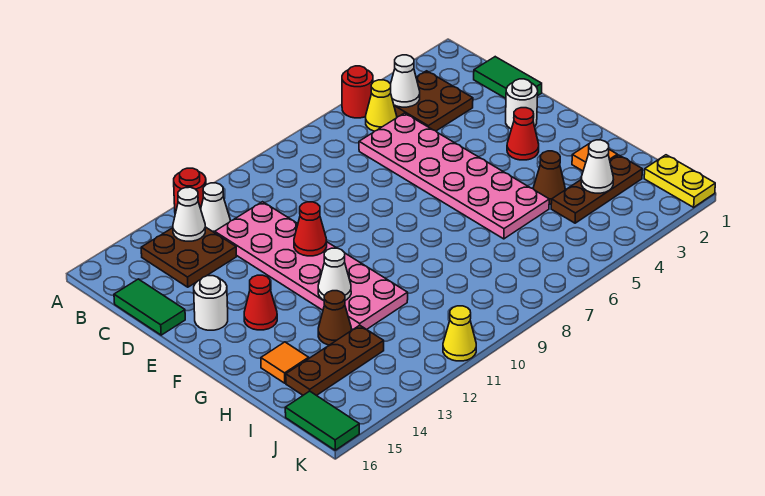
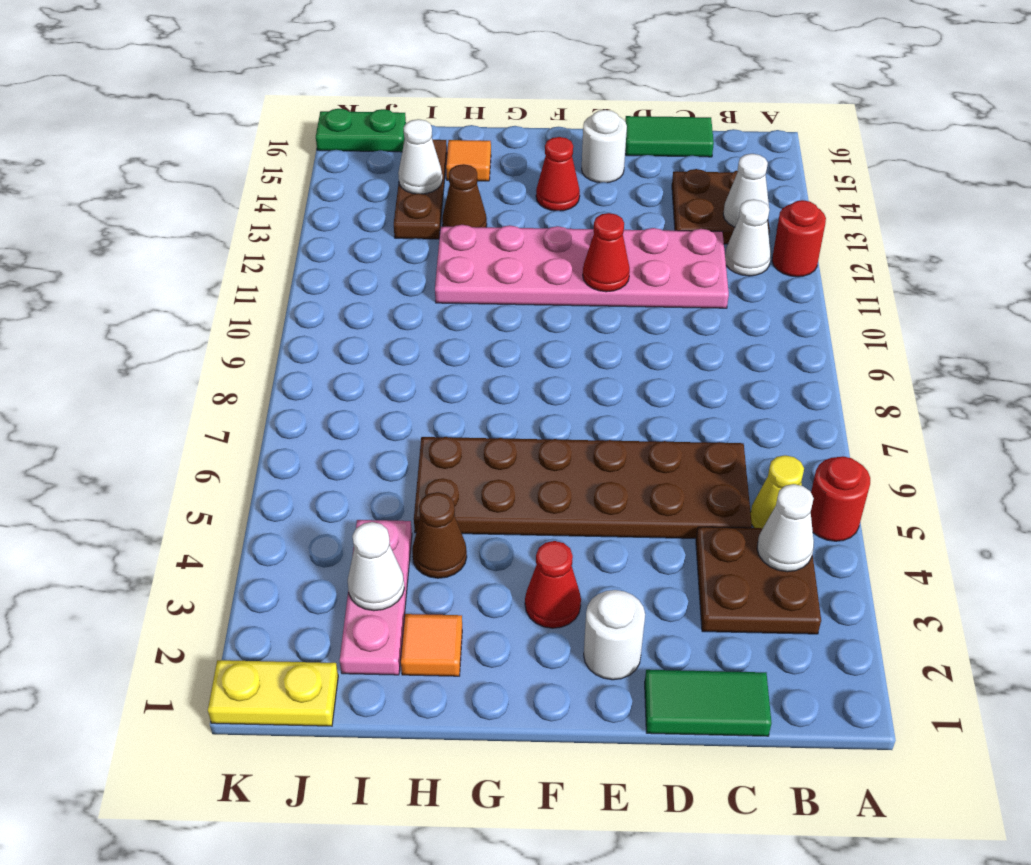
pink 2x6 plate [359,113,549,239] -> brown 2x6 plate [414,437,752,538]
white 1x1 cone [318,248,351,300] -> white 1x1 cone moved to [398,119,442,194]
brown 1x3 plate [551,155,642,223] -> pink 1x3 plate [340,520,412,675]
green 1x2 tile [285,391,359,450] -> green 1x2 plate [316,109,406,152]
yellow 1x1 cone [443,306,476,361] -> none

